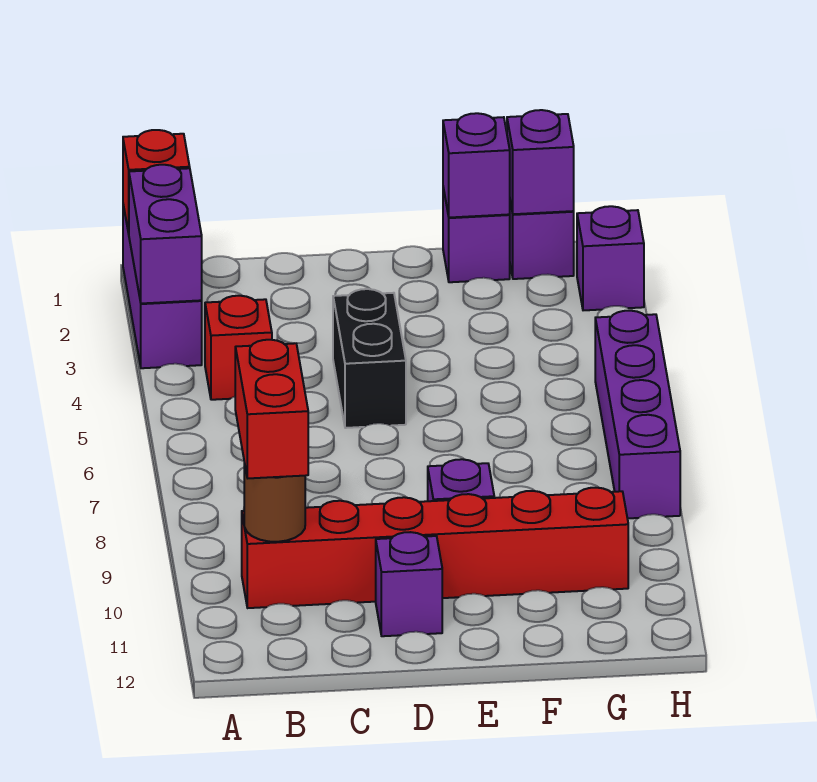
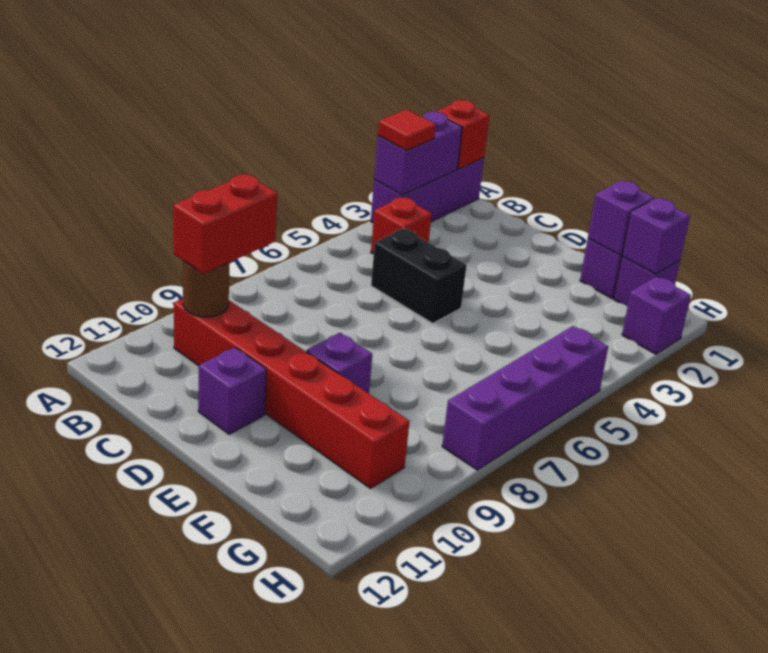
none -> red 1x1 tile [378,109,436,150]
black 1x2 brick [333,289,406,428] -> black 1x2 brick turned to [371,228,467,323]

